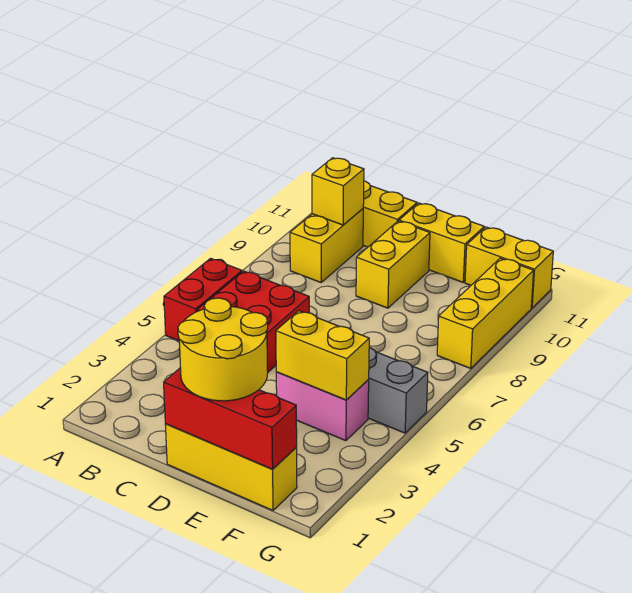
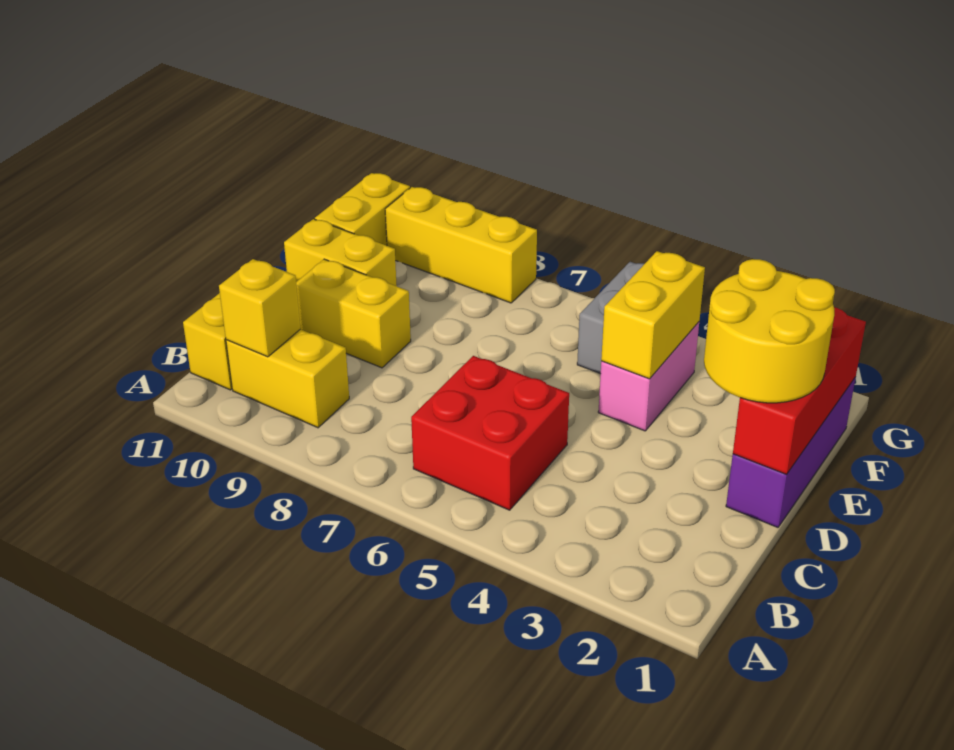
red 1x2 brick [164,258,242,341] -> none
yellow 1x3 brick [165,424,297,510] -> purple 1x3 brick [726,377,856,527]
yellow 1x2 brick [399,203,484,282] -> yellow 1x2 brick turned to [284,219,397,286]

